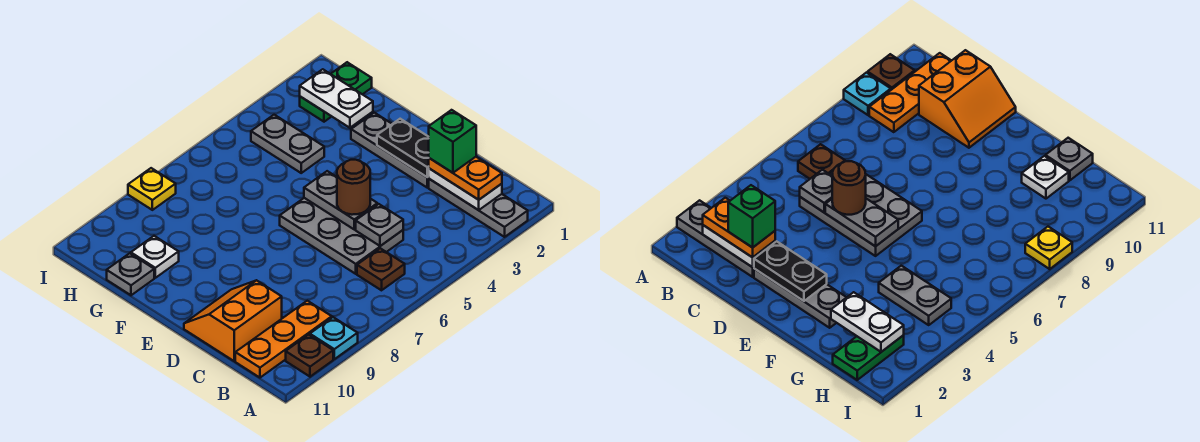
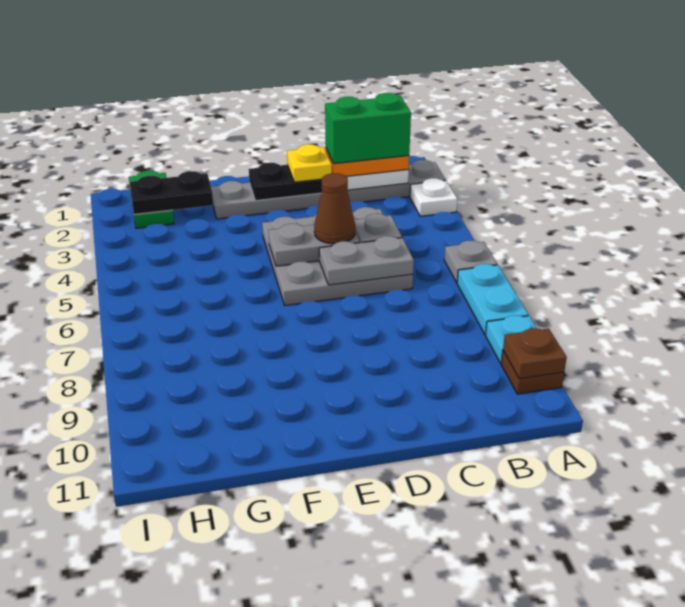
none -> cyan 1x2 plate [457,264,529,335]
brown 1x1 plate [357,248,405,290] -> brown 1x1 plate moved to [503,328,567,379]
orange 1x3 plate [235,301,332,378] -> none
green 1x1 brick [429,110,476,173] -> green 1x2 brick [325,93,411,164]
grey 2x3 plate [280,198,403,274] -> grey 3x3 plate [262,207,413,305]
orange 2x2 slope [184,280,282,361] -> none
brown 1x1 round brick [337,160,370,215] -> brown 1x1 cone [314,173,355,244]
white 1x2 plate [300,69,373,128] -> black 1x2 plate [129,171,213,214]
grey 1x2 plate [251,115,324,173] -> grey 1x2 plate moved to [319,236,414,285]
white 1x1 plate [131,236,179,278] -> white 1x1 plate moved to [410,178,457,216]
grey 1x1 plate [107,253,154,295] -> grey 1x1 plate moved to [444,241,497,283]
yellow 1x1 plate [128,168,176,210] -> yellow 1x1 plate moved to [287,144,332,182]

